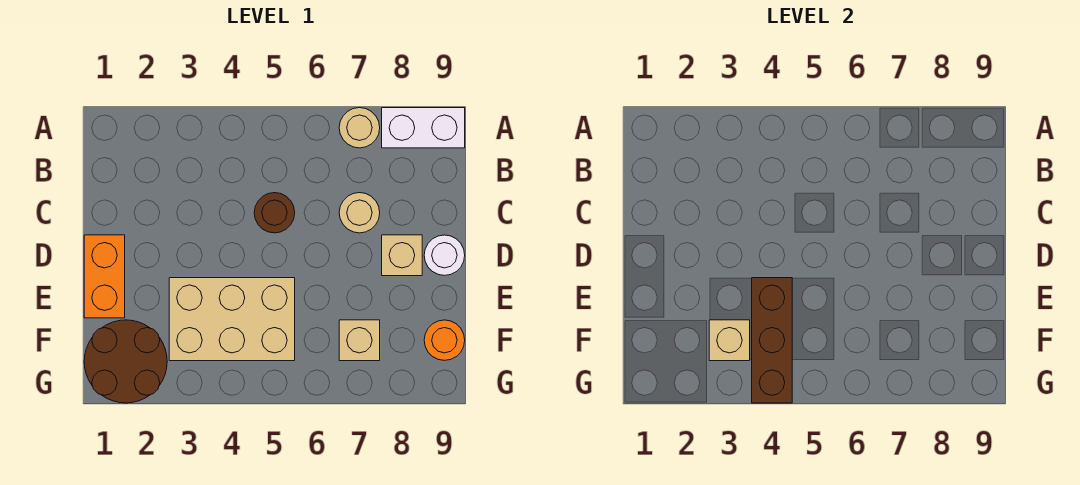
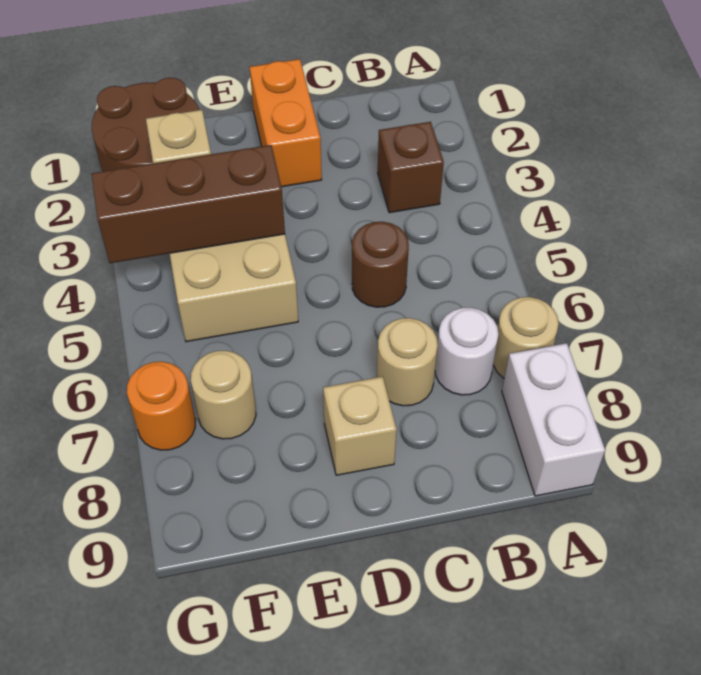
none -> brown 1x1 brick [378,122,444,213]
orange 1x2 brick [84,235,125,318] -> orange 1x2 brick turned to [250,59,322,187]
white 1x1 round brick [424,235,465,275] -> white 1x1 round brick moved to [435,307,499,395]
tan 1x1 brick [339,320,380,361] -> tan 1x1 round brick [191,351,256,439]
orange 1x1 round brick [424,320,465,360] -> orange 1x1 round brick moved to [127,362,196,450]

